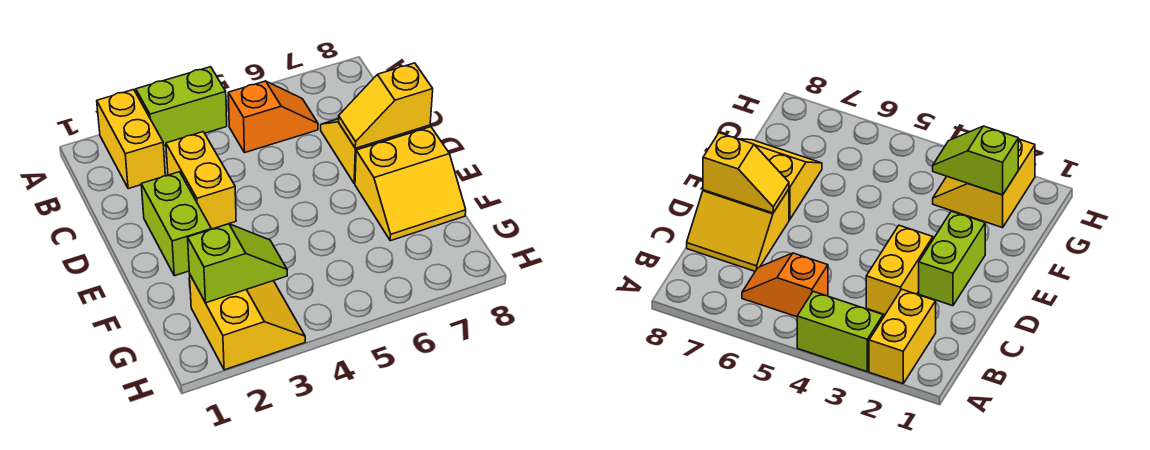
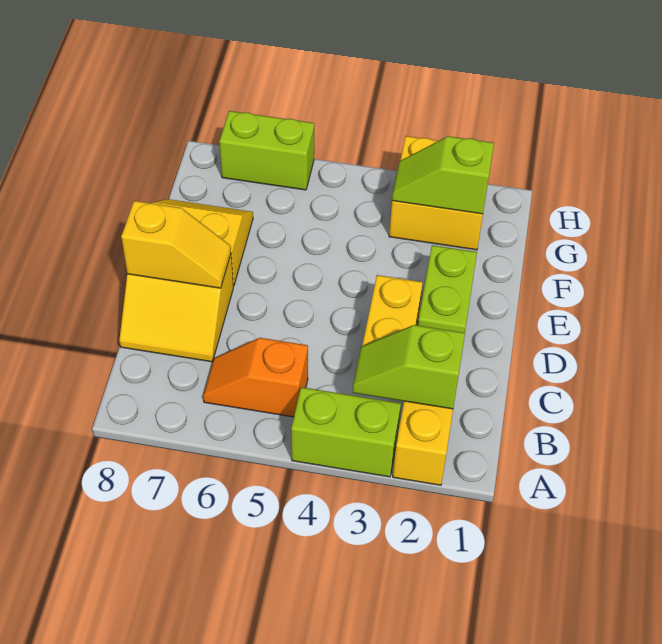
none -> lime 1x2 slope [352,325,465,409]
yellow 2x2 slope [190,275,305,370] -> yellow 2x2 brick [389,136,483,250]
none -> lime 1x2 brick [219,111,314,190]

